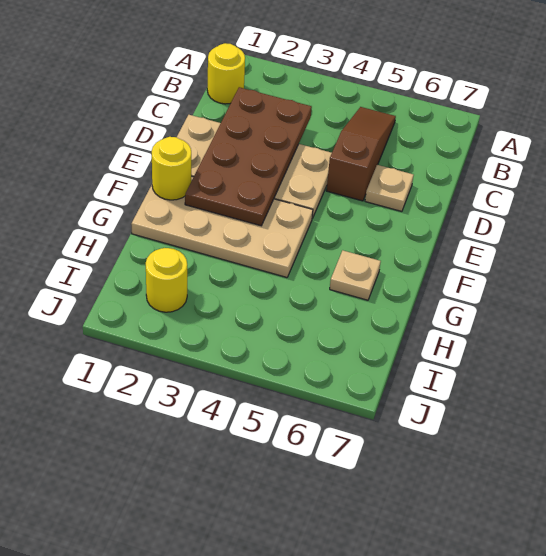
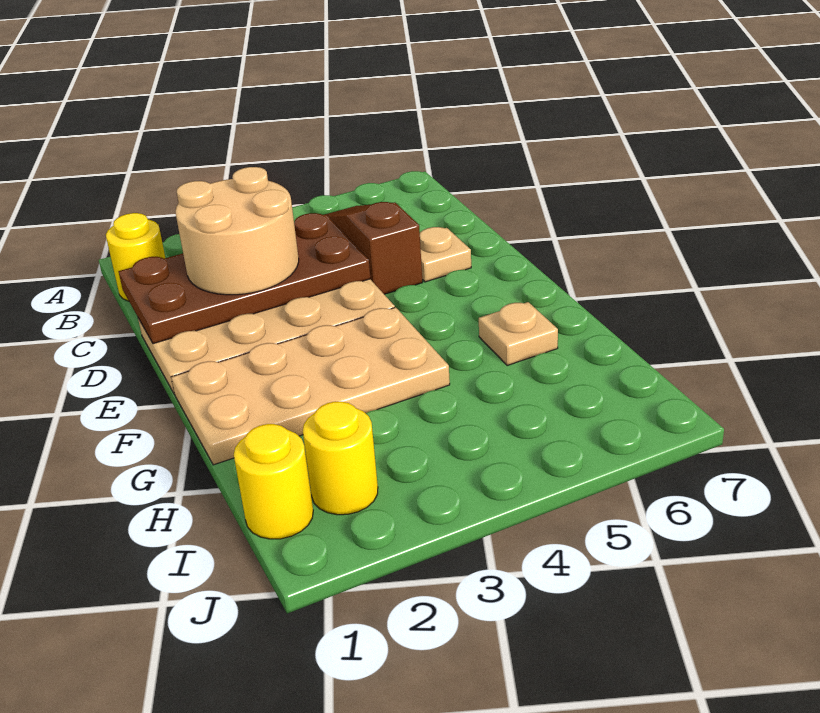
brown 2x4 plate [185,87,312,226] -> brown 2x4 plate turned to [118,213,370,344]
none -> tan 2x2 round brick [175,167,299,295]
yellow 1x1 round brick [152,137,191,200] -> yellow 1x1 round brick moved to [234,424,313,539]

